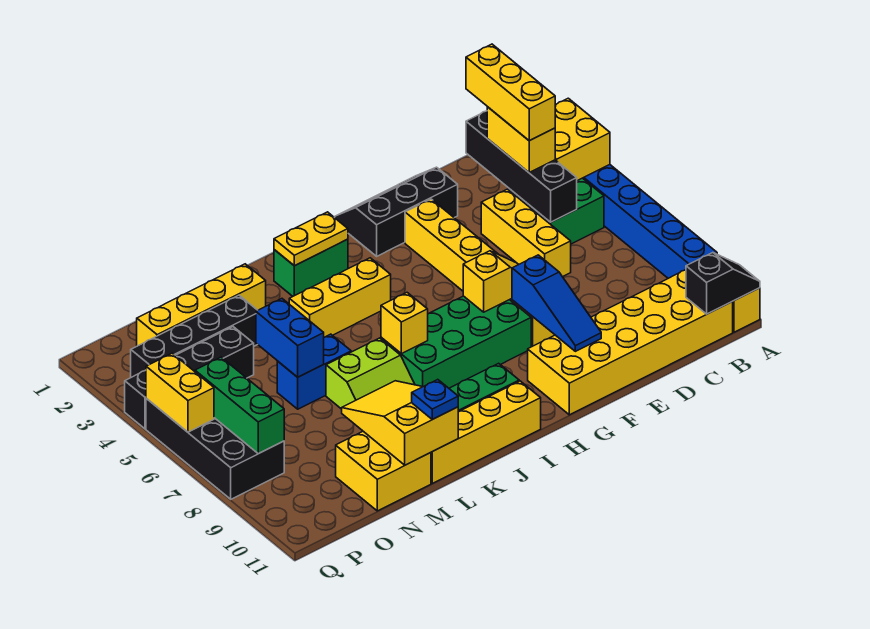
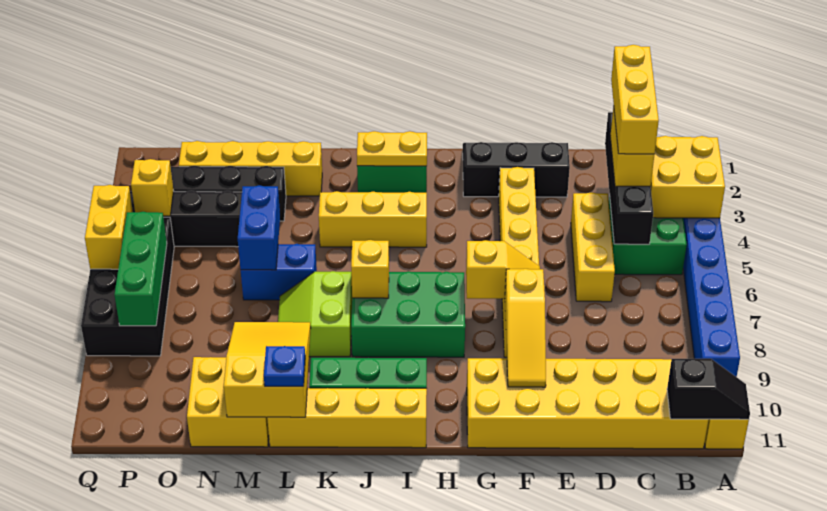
blue 1x3 slope [512,255,601,351] -> yellow 1x3 slope [505,269,546,387]
green 2x4 brick [381,296,531,388] -> green 2x3 brick [351,271,465,357]
lime 2x2 slope [326,338,415,409] -> lime 2x2 slope turned to [278,271,352,357]
none -> yellow 1x1 brick [131,159,174,216]

